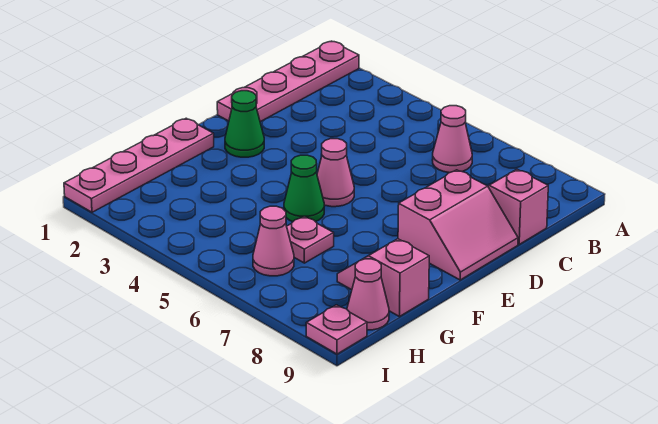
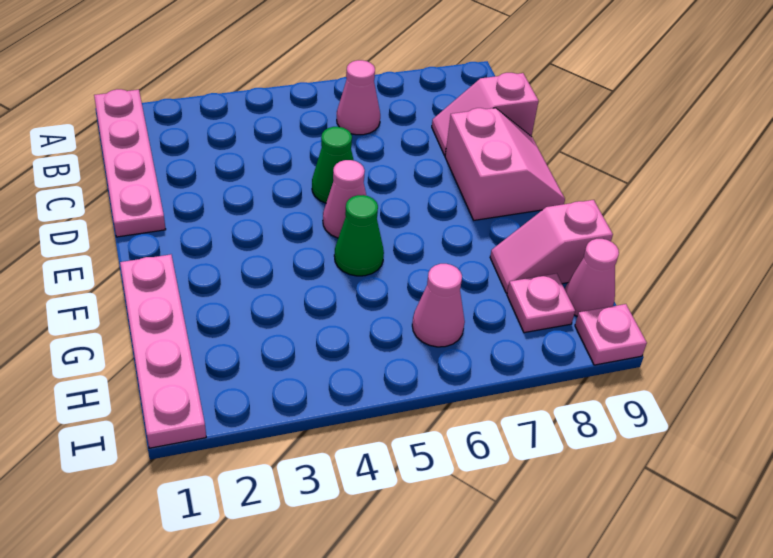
green 1x1 cone [225,91,264,157] -> green 1x1 cone moved to [312,127,354,203]
pink 1x1 plate [287,216,334,263] -> pink 1x1 plate moved to [507,274,575,333]

